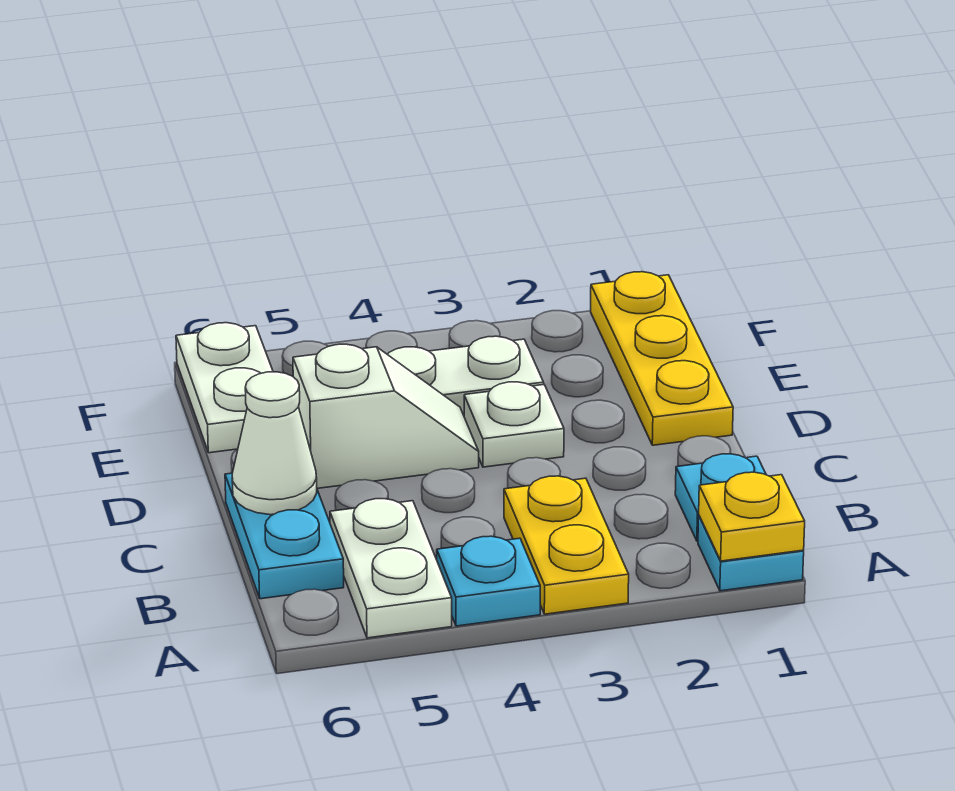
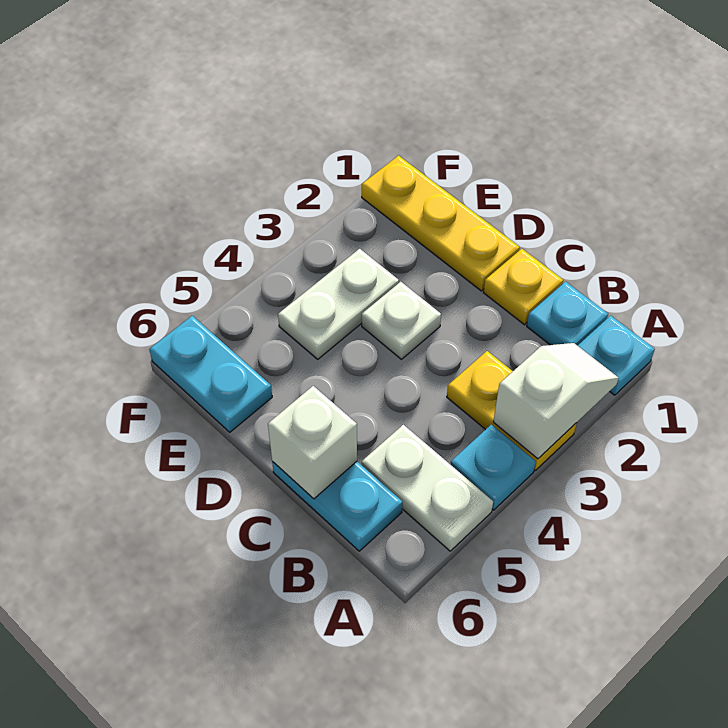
yellow 1x1 plate [699,472,805,561] -> yellow 1x1 plate moved to [483,249,563,325]
white 1x1 cone [232,372,317,515] -> white 1x1 brick [268,386,357,499]
white 1x2 slope [293,344,479,488] -> white 1x2 slope moved to [493,343,618,459]
white 1x2 plate [176,323,273,453] -> cyan 1x2 plate [149,316,272,432]

